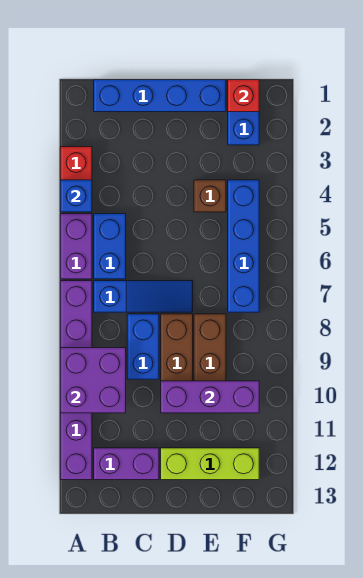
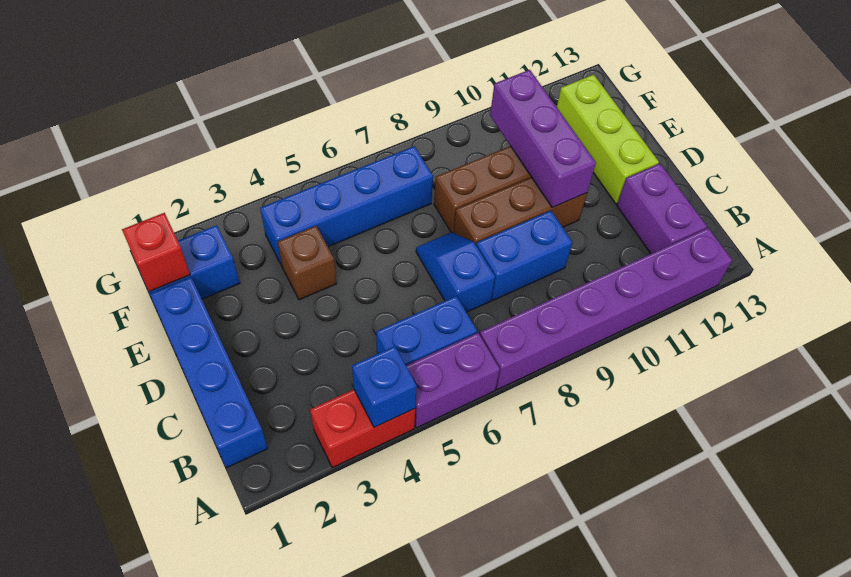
purple 2x2 brick [60,348,126,413] -> none
blue 1x3 slope [94,281,193,312] -> blue 1x2 slope [416,232,495,312]

